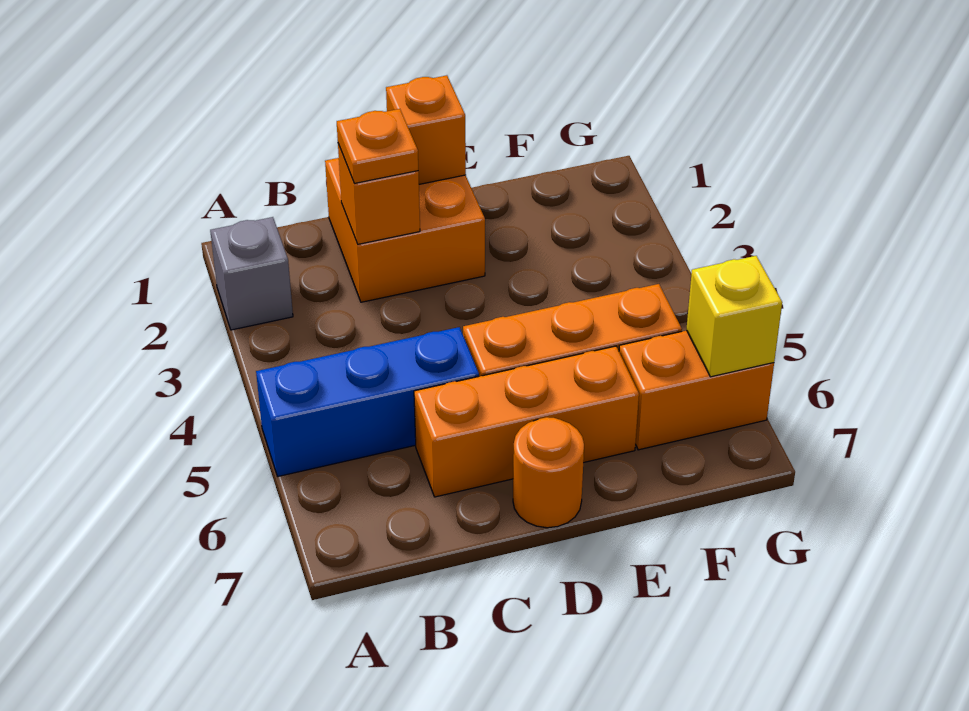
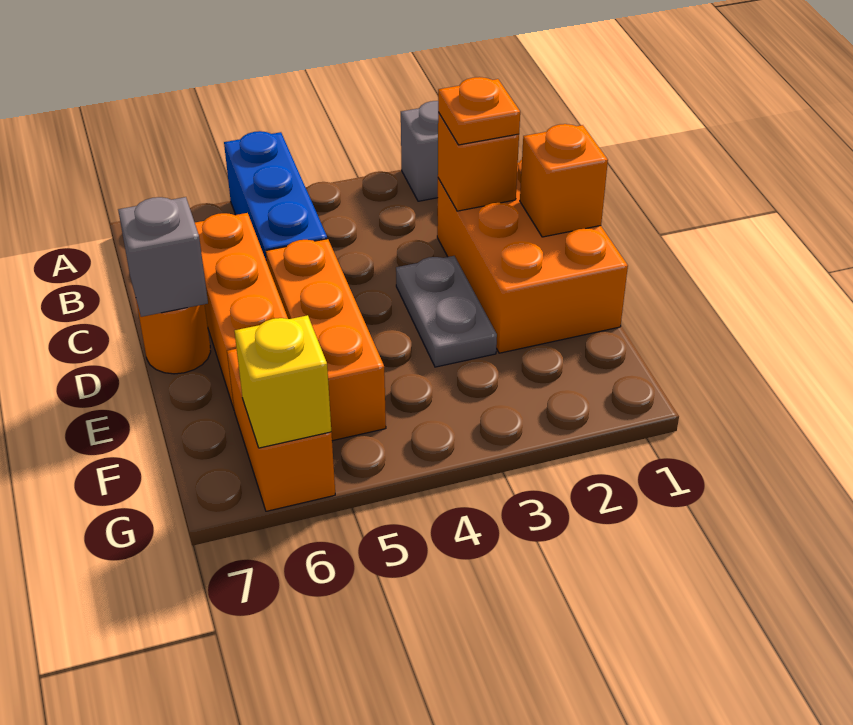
orange 2x2 brick [325,158,485,302] -> orange 2x3 brick [437,160,628,353]
none -> grey 1x2 plate [396,256,497,367]
none -> grey 1x1 brick [118,197,208,317]

